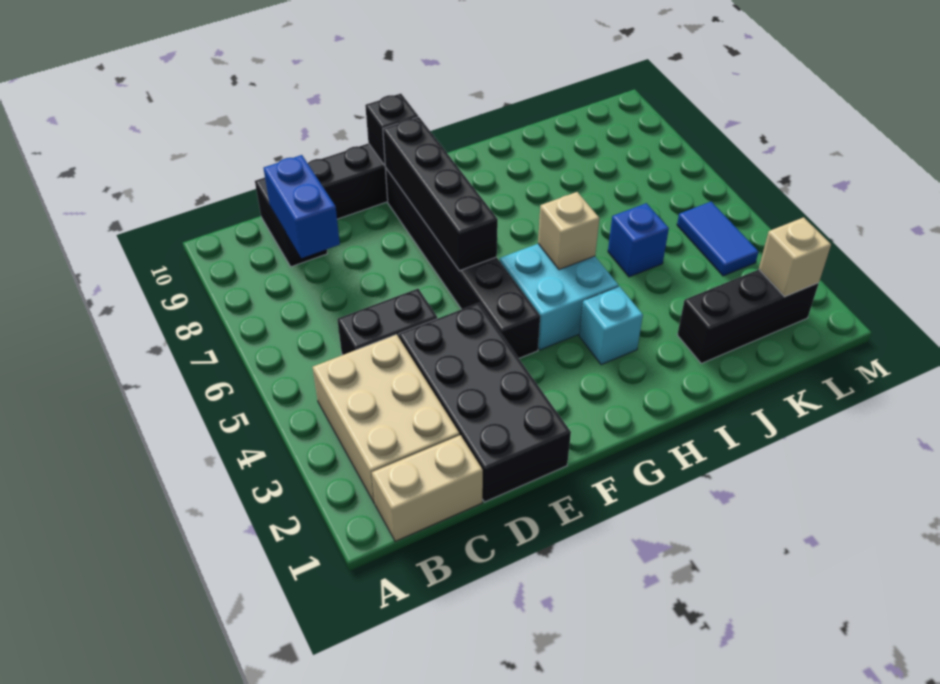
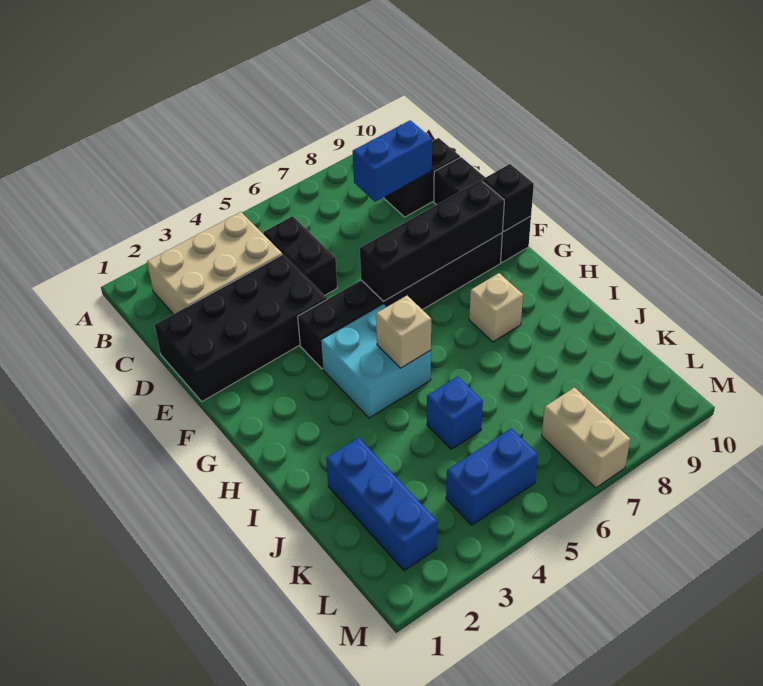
tan 1x2 brick [372,435,483,541] -> tan 1x2 brick moved to [542,388,630,488]
cyan 1x1 brick [579,286,643,365] -> none
black 1x3 brick [677,270,819,363] -> blue 1x3 brick [326,438,437,571]
tan 1x1 brick [759,217,831,297] -> tan 1x1 brick moved to [469,273,523,342]
blue 1x2 tile [677,202,759,276] -> blue 1x2 brick [446,428,538,525]

